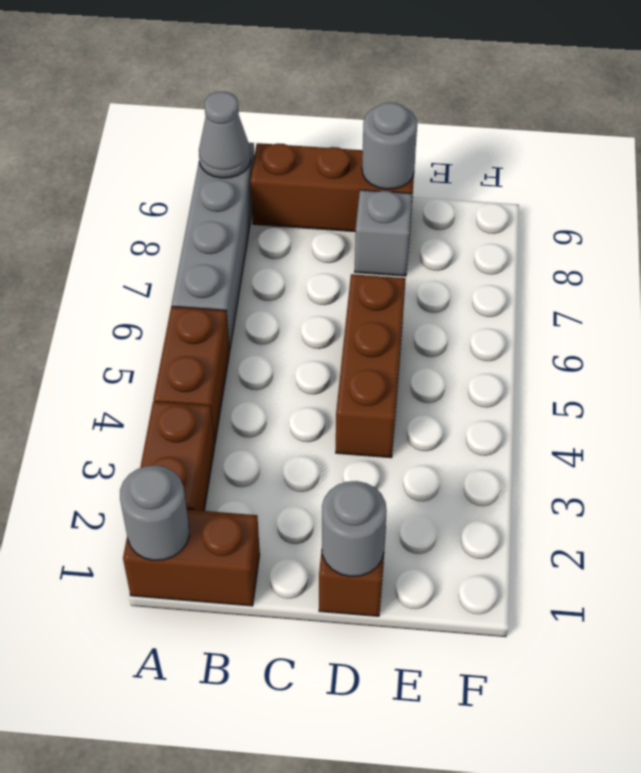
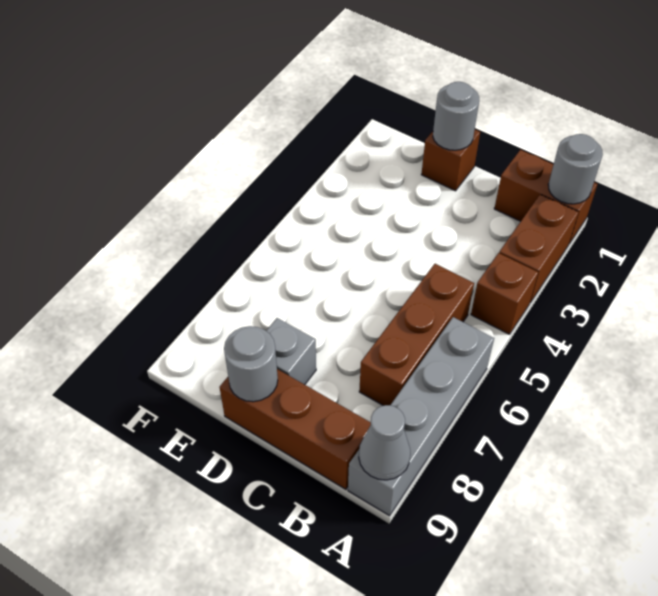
brown 1x2 brick [153,306,230,444] -> brown 1x1 brick [471,253,538,334]
brown 1x3 brick [336,274,406,458] -> brown 1x3 brick moved to [359,264,474,406]

